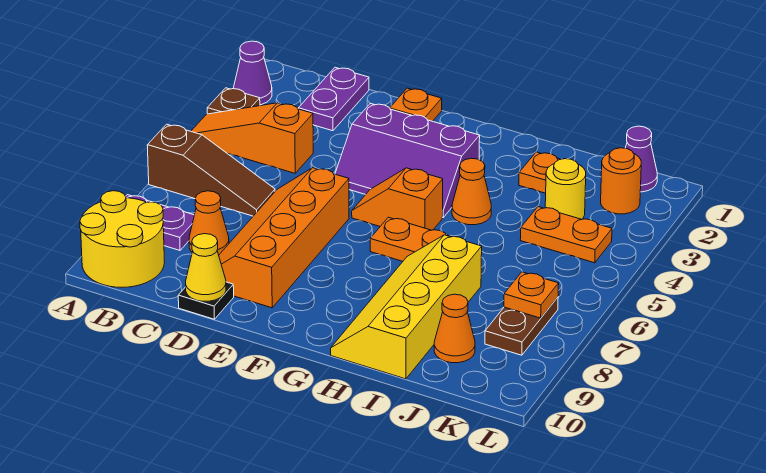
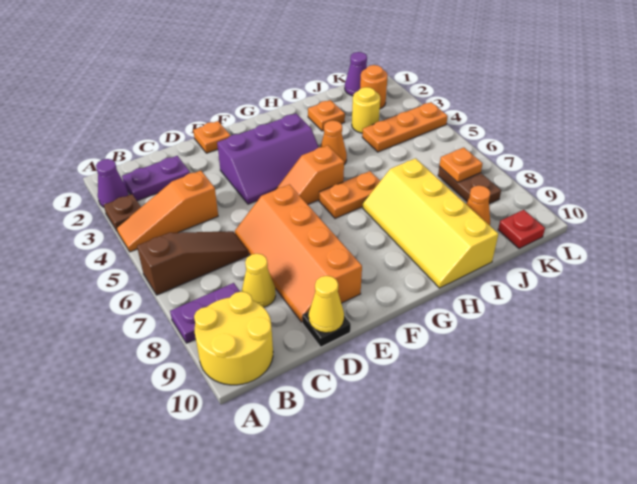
purple 1x2 plate [298,67,369,131] -> purple 1x2 plate turned to [122,156,190,201]
orange 1x1 cone [189,191,229,255] -> yellow 1x1 cone [242,254,276,307]
orange 1x2 plate [520,207,612,263] -> orange 1x3 plate [362,102,448,152]
none -> red 1x1 plate [498,210,545,249]

